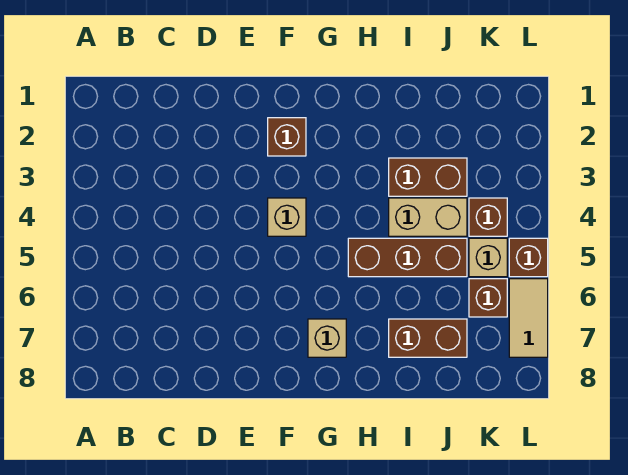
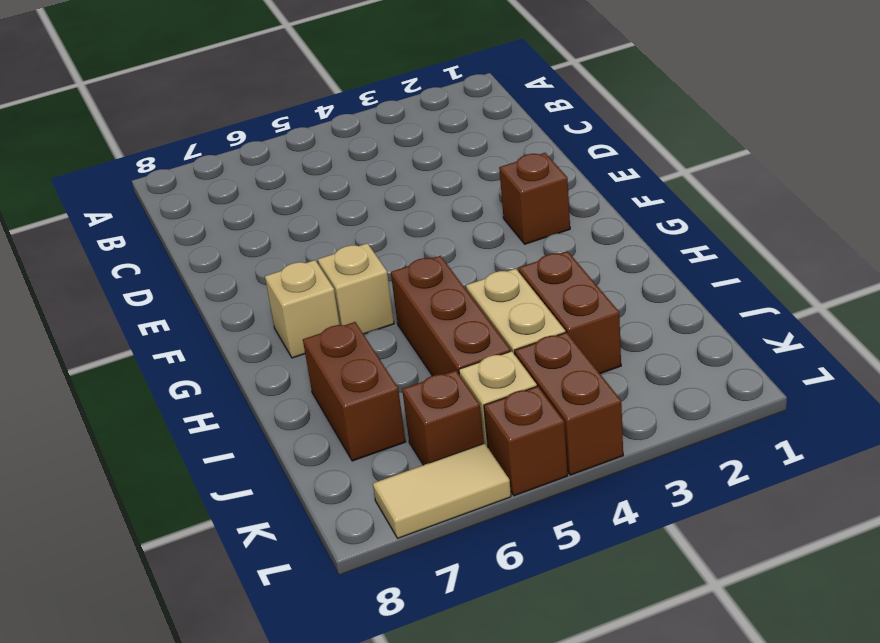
tan 1x1 brick [268,198,306,236] -> tan 1x1 brick moved to [318,243,394,334]
brown 1x1 brick [469,198,507,236] -> brown 1x2 brick [515,332,623,475]

